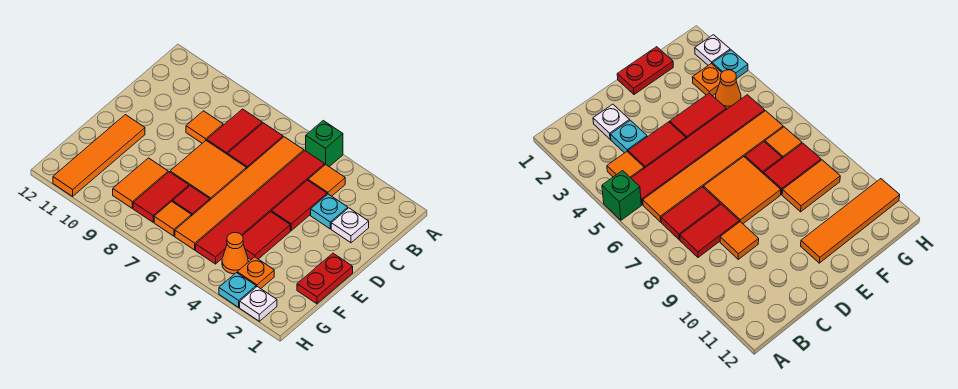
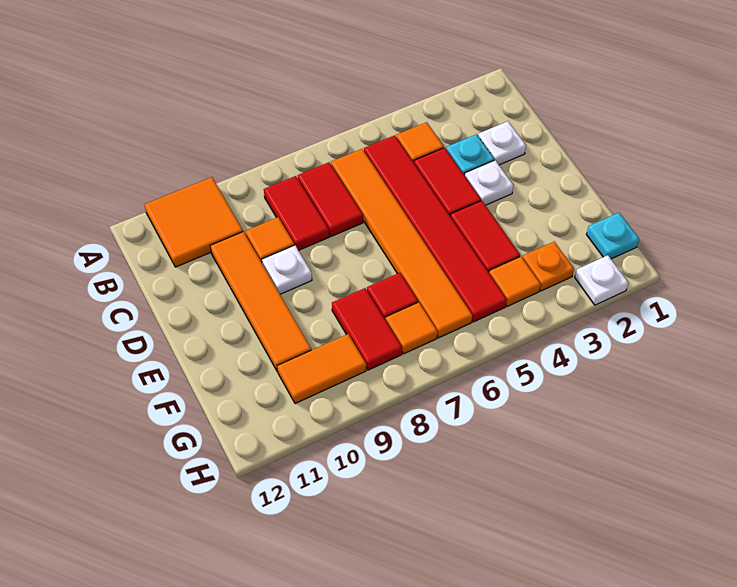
green 1x1 brick [306,121,343,167] -> none
none -> white 1x1 plate [464,160,514,205]
orange 2x2 tile [170,141,246,200] -> orange 2x2 tile moved to [144,177,243,267]
none -> white 1x1 plate [262,245,312,294]
red 1x2 plate [297,253,353,304] -> none
orange 1x4 tile [53,115,145,196] -> orange 1x4 tile moved to [210,232,311,372]
orange 1x2 tile [113,158,168,208] -> orange 1x2 tile turned to [277,334,366,404]
orange 1x1 cone [222,233,248,274] -> orange 1x1 tile [489,257,541,306]
cyan 1x1 plate [219,273,256,307] -> cyan 1x1 plate moved to [587,213,639,259]

